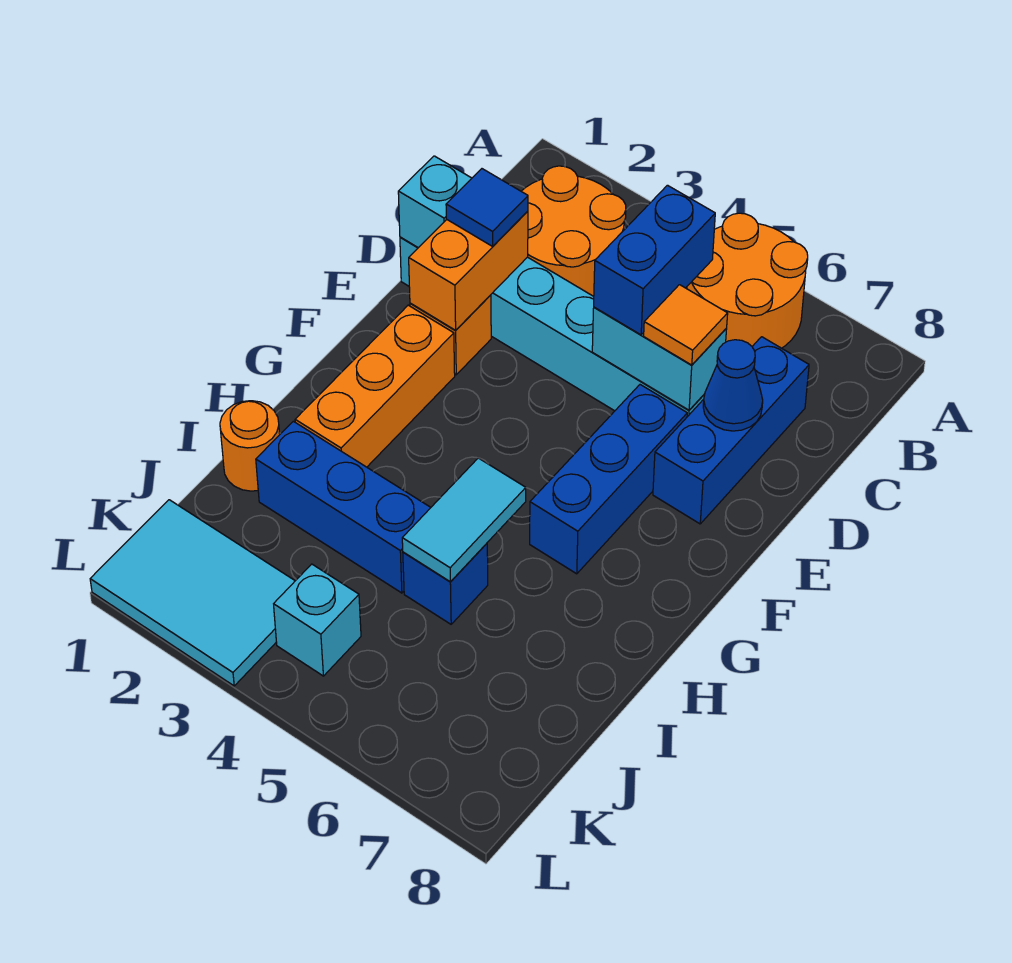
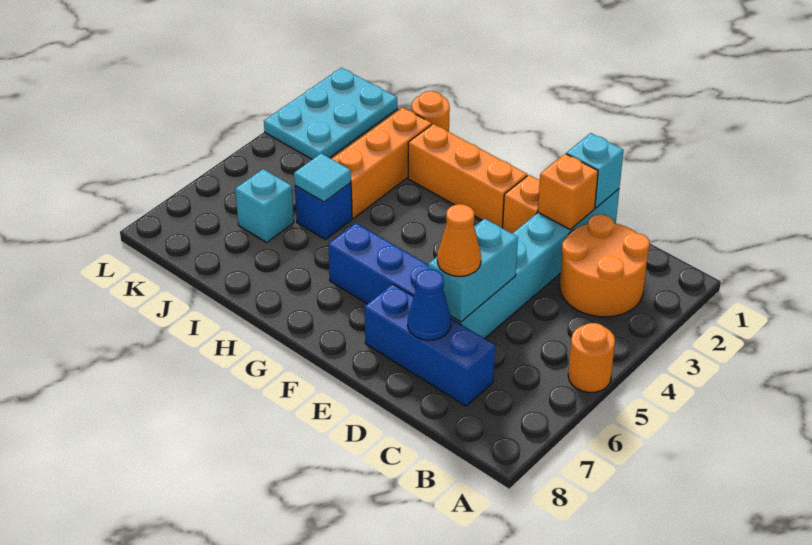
orange 2x2 round brick [687,213,808,348] -> orange 1x1 round brick [568,323,615,392]
blue 1x2 brick [594,185,715,335] -> none
orange 1x2 brick [409,211,528,330] -> orange 1x1 brick [538,154,598,230]
blue 1x1 tile [446,169,528,246] -> none
orange 1x1 tile [644,285,728,365] -> orange 1x1 cone [437,204,481,276]
cyan 1x2 tile [402,458,526,582] -> cyan 1x1 tile [294,153,351,202]
blue 1x3 brick [256,421,431,593] -> orange 1x3 brick [332,108,432,218]
cyan 2x3 tile [90,500,295,686] -> cyan 2x3 plate [264,68,397,159]
cyan 1x1 brick [274,564,361,676] -> cyan 1x1 brick moved to [235,169,294,242]

